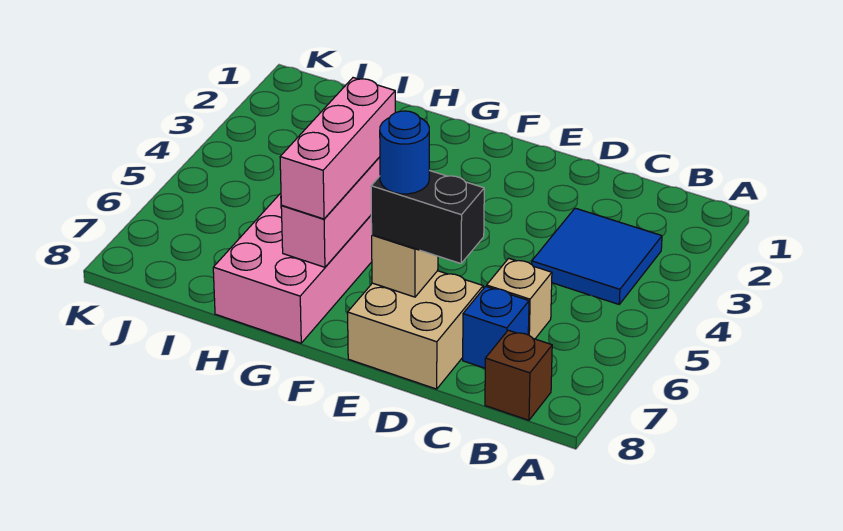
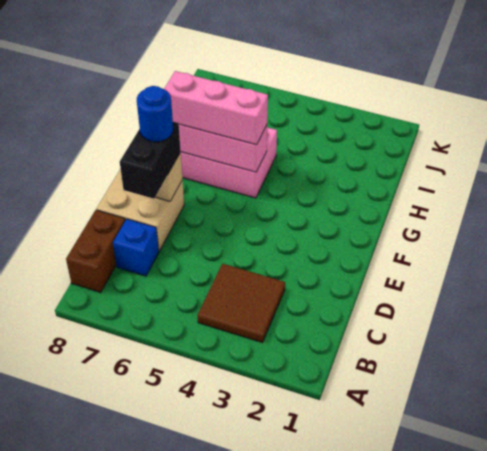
blue 2x2 tile [532,208,662,304] -> brown 2x2 tile [197,264,285,342]
brown 1x1 brick [485,330,552,420] -> brown 1x2 brick [66,210,125,292]
tan 1x1 brick [487,258,552,339] -> none

